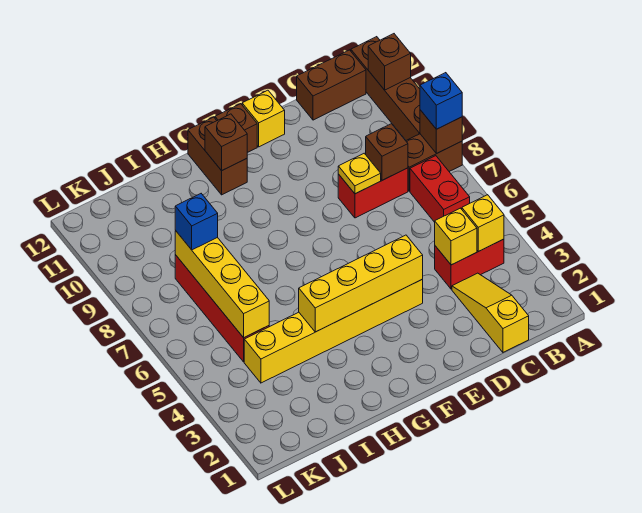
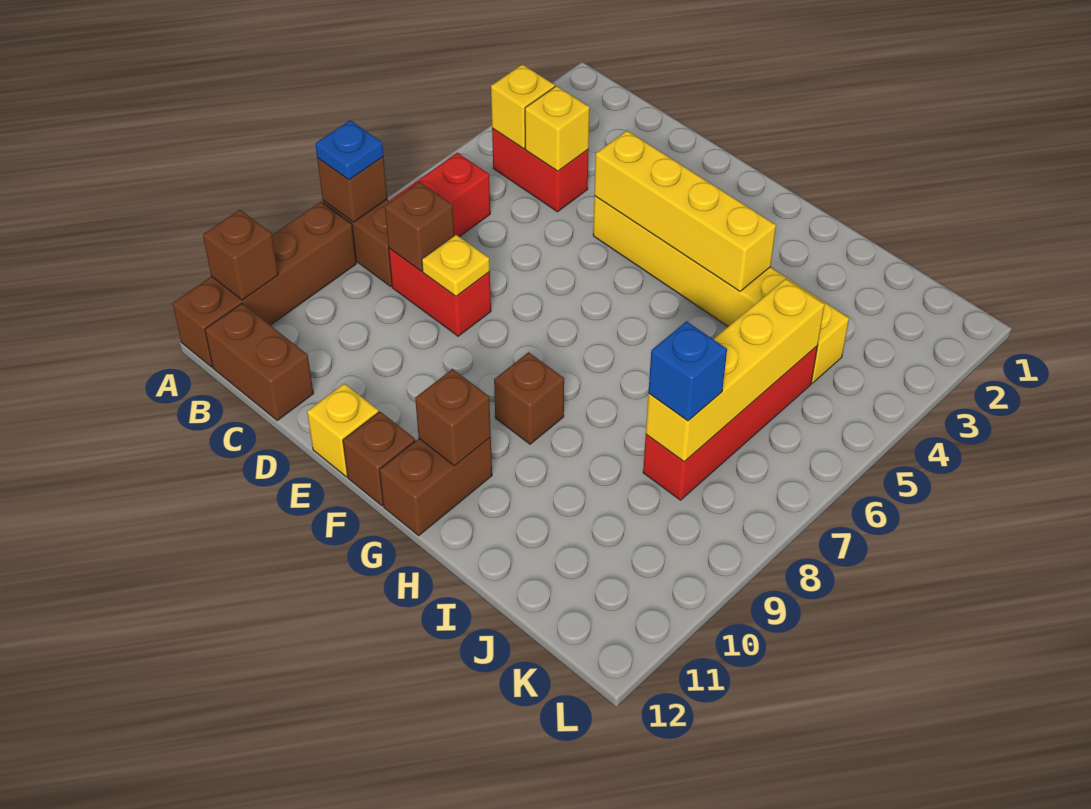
blue 1x1 brick [420,73,462,129] -> blue 1x1 plate [316,120,383,180]
yellow 1x3 slope [452,273,529,352] -> none
none -> brown 1x1 brick [494,352,564,444]

